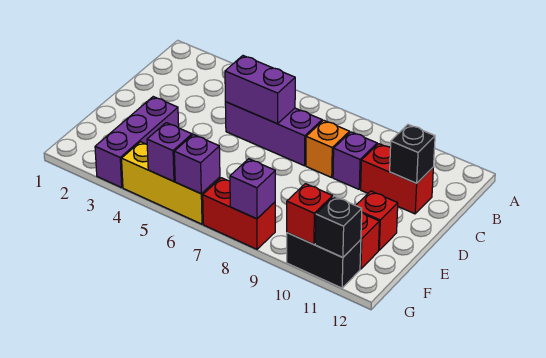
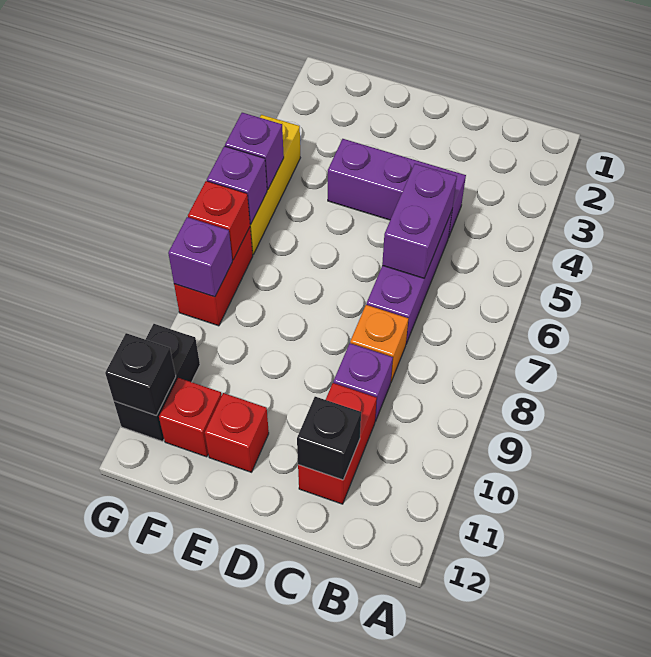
purple 1x3 brick [95,97,179,188] -> purple 1x3 brick moved to [328,139,466,238]
red 1x1 brick [287,184,333,244] -> red 1x1 brick moved to [188,181,250,260]

